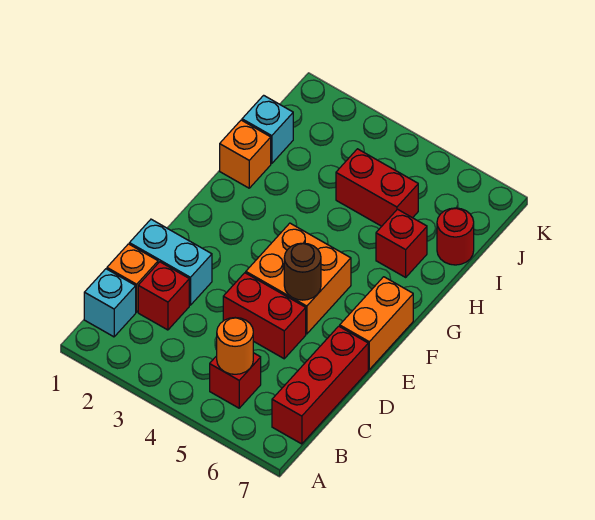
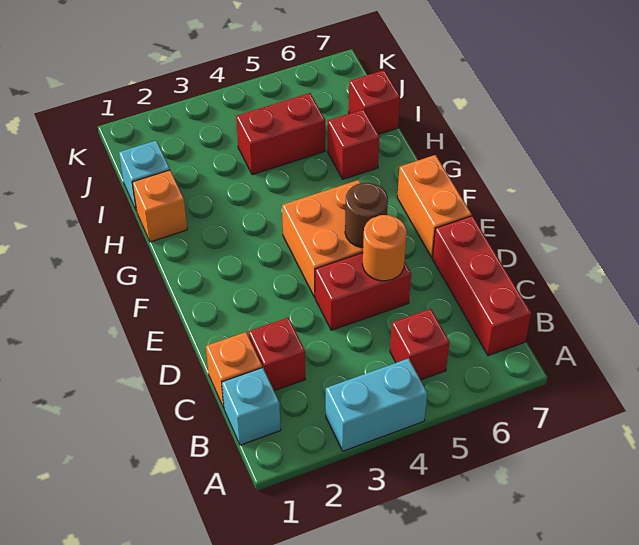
orange 1x1 round brick [217,318,253,374] -> orange 1x1 round brick moved to [362,215,407,281]
cyan 1x2 brick [129,219,212,305] -> cyan 1x2 brick moved to [326,358,427,451]
red 1x1 round brick [437,208,474,265] -> red 1x1 brick [349,70,400,134]

